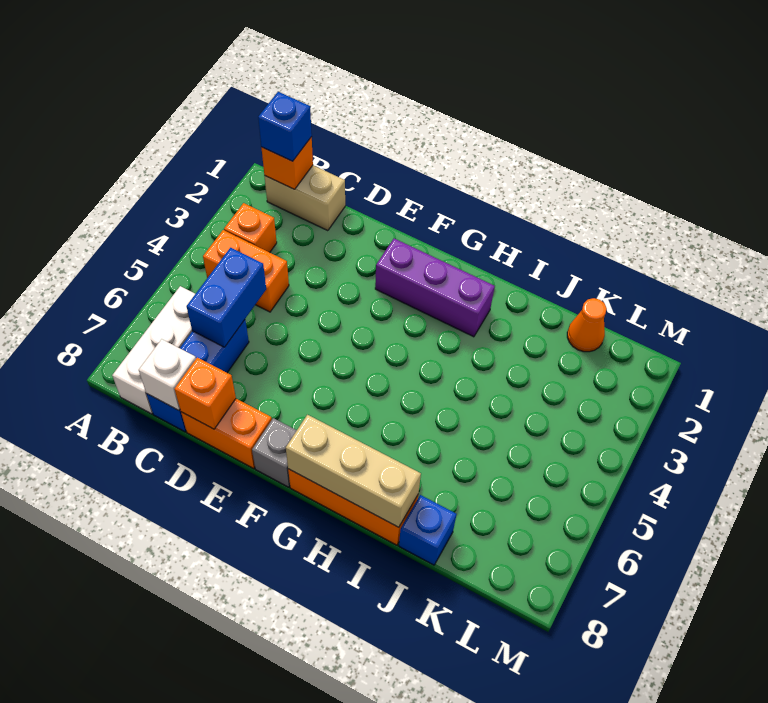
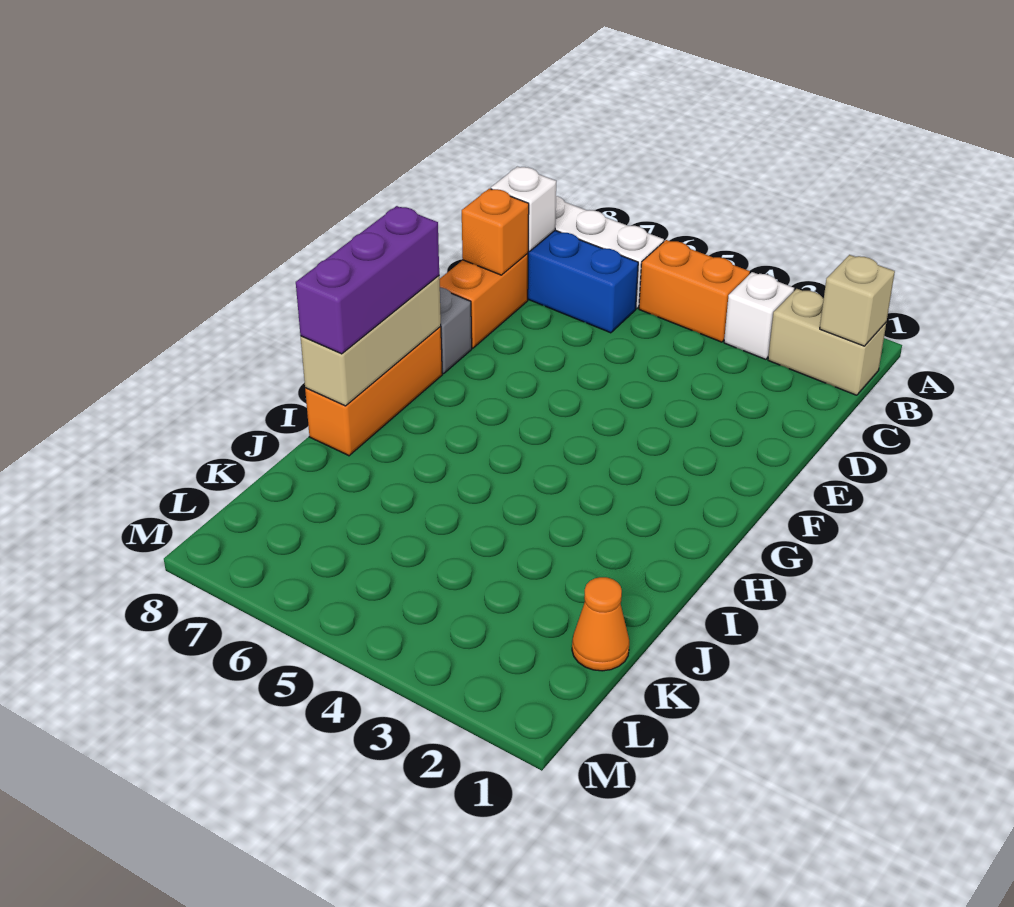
tan 1x2 brick [265,165,345,231] -> tan 1x2 brick turned to [768,289,886,395]
orange 1x1 brick [261,137,313,189] -> tan 1x1 brick [820,255,895,346]
blue 1x1 brick [258,92,312,161] -> none
orange 1x1 brick [224,203,277,253] -> white 1x1 brick [724,272,794,359]
orange 1x2 brick [203,230,289,312] -> orange 1x2 brick turned to [639,240,750,342]
blue 1x2 brick [186,248,266,347] -> none
purple 1x3 brick [375,239,495,337] -> purple 1x3 brick moved to [296,206,439,354]
blue 1x1 brick [399,495,456,565] -> none

